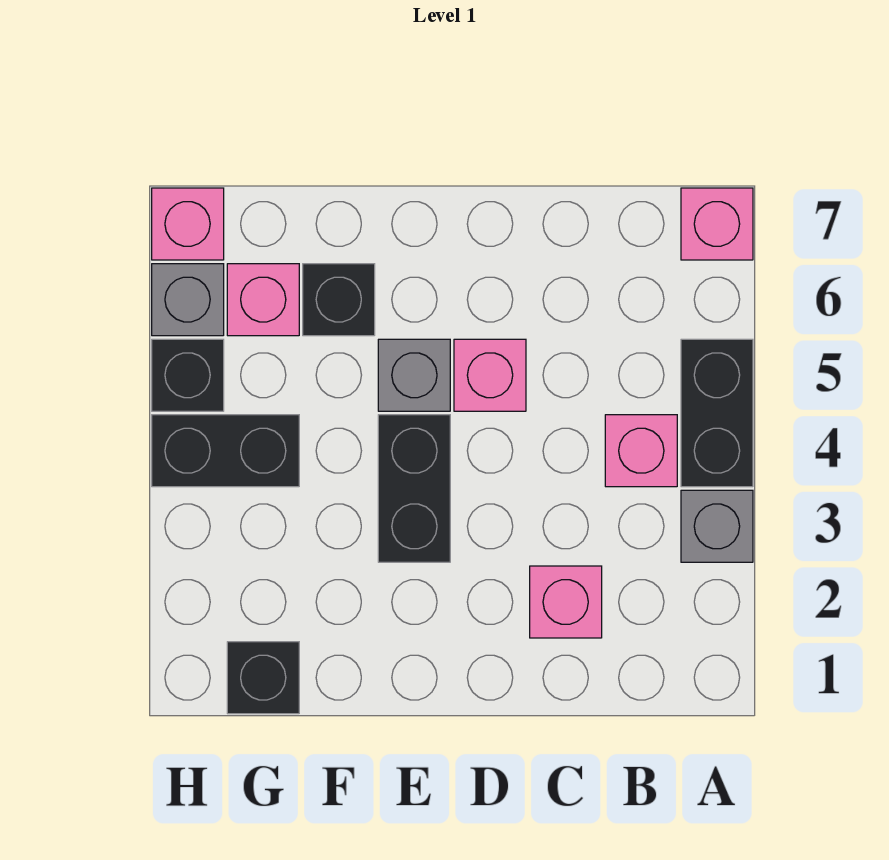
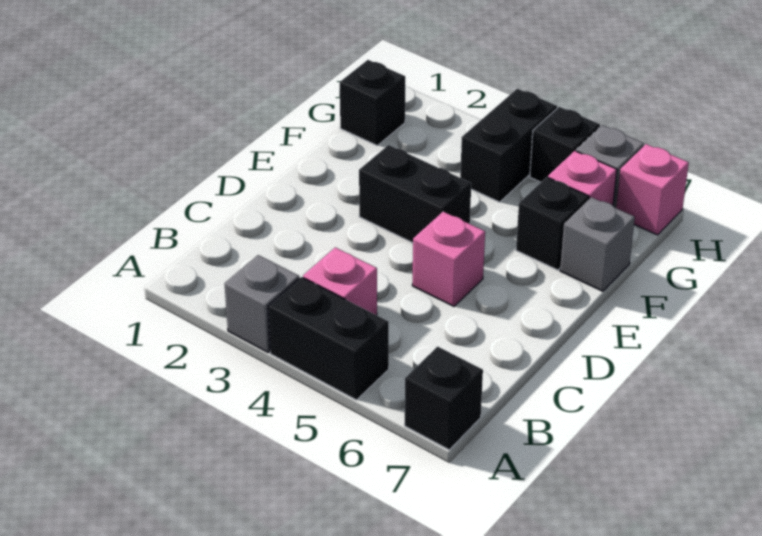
pink 1x1 brick [681,188,753,260] -> black 1x1 brick [405,347,483,450]
pink 1x1 brick [530,566,602,638] -> none
grey 1x1 brick [378,339,450,411] -> grey 1x1 brick moved to [560,197,635,291]

